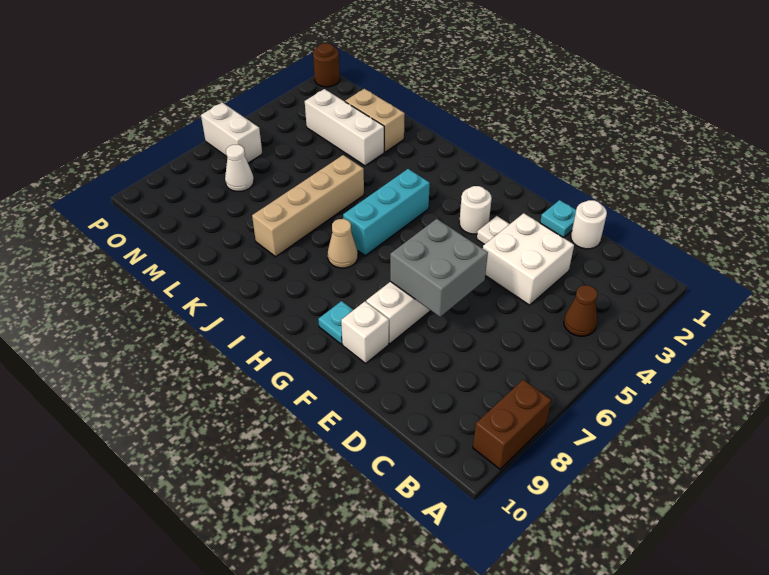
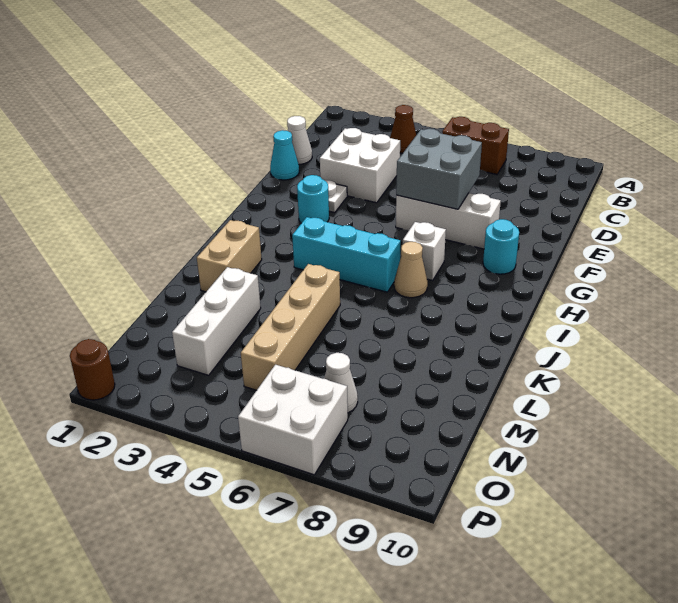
brown 1x2 brick [473,380,551,469] -> brown 1x2 brick moved to [442,117,509,174]
white 1x1 round brick [571,200,607,249] -> white 1x1 cone [287,116,312,164]
cyan 1x1 plate [540,200,576,238] -> cyan 1x1 cone [270,130,299,180]
white 1x1 brick [341,302,389,363] -> white 1x1 brick moved to [403,222,446,280]
white 1x1 round brick [459,186,492,234] -> cyan 1x1 round brick [297,175,329,223]
cyan 1x1 plate [318,301,353,344] -> cyan 1x1 round brick [483,219,519,274]
tan 1x4 brick [252,155,364,257] -> tan 1x4 brick turned to [241,264,340,390]
tan 1x2 brick [345,89,405,152] -> tan 1x2 brick moved to [197,220,262,292]
white 1x2 brick [201,102,262,163] -> white 2x2 brick [238,365,348,475]

